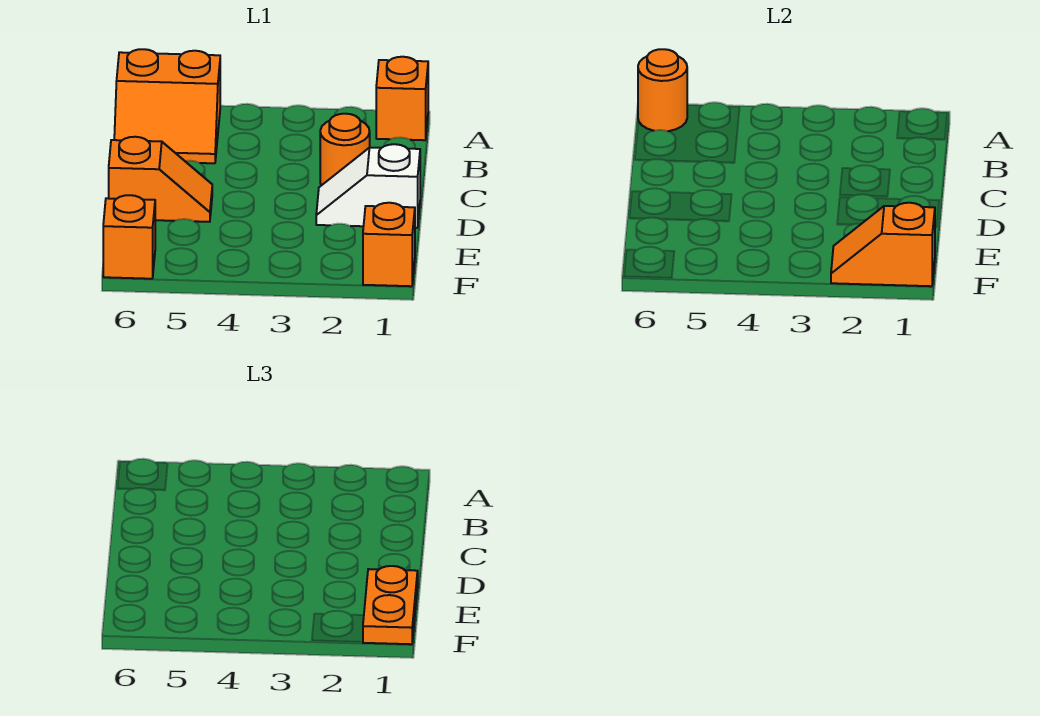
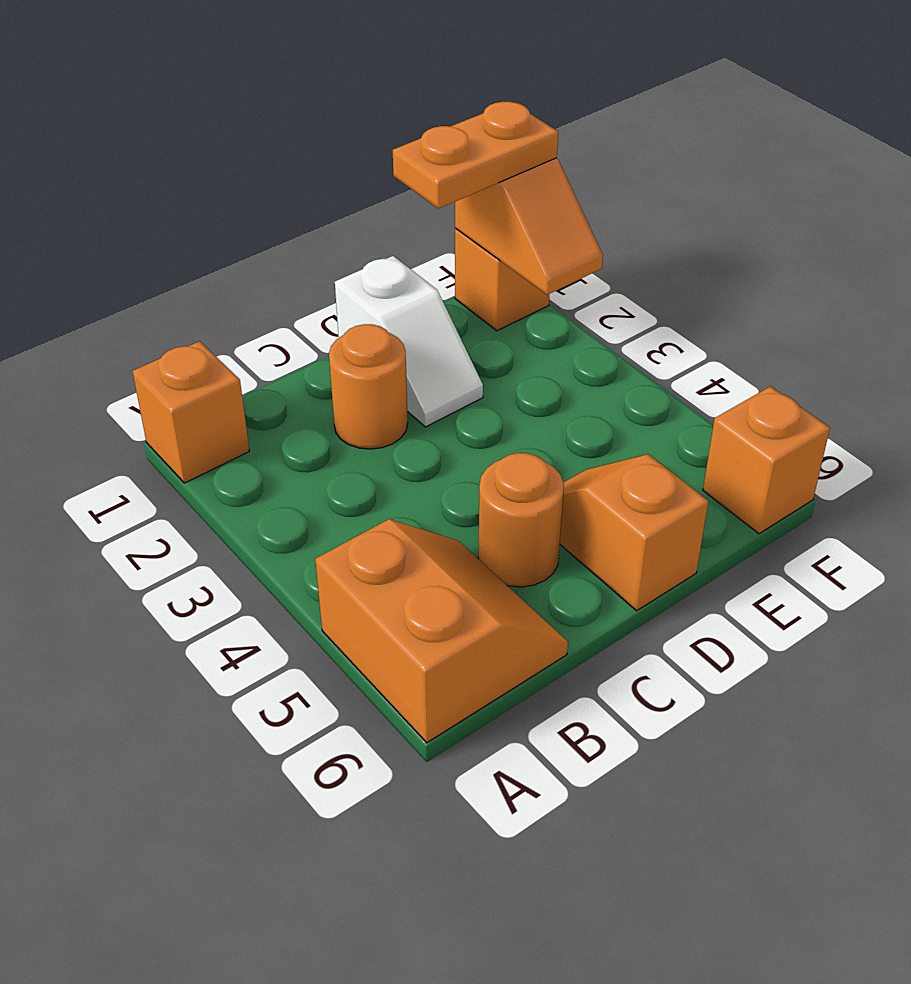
orange 1x1 round brick [638,49,687,131] -> orange 1x1 round brick moved to [478,453,564,587]

